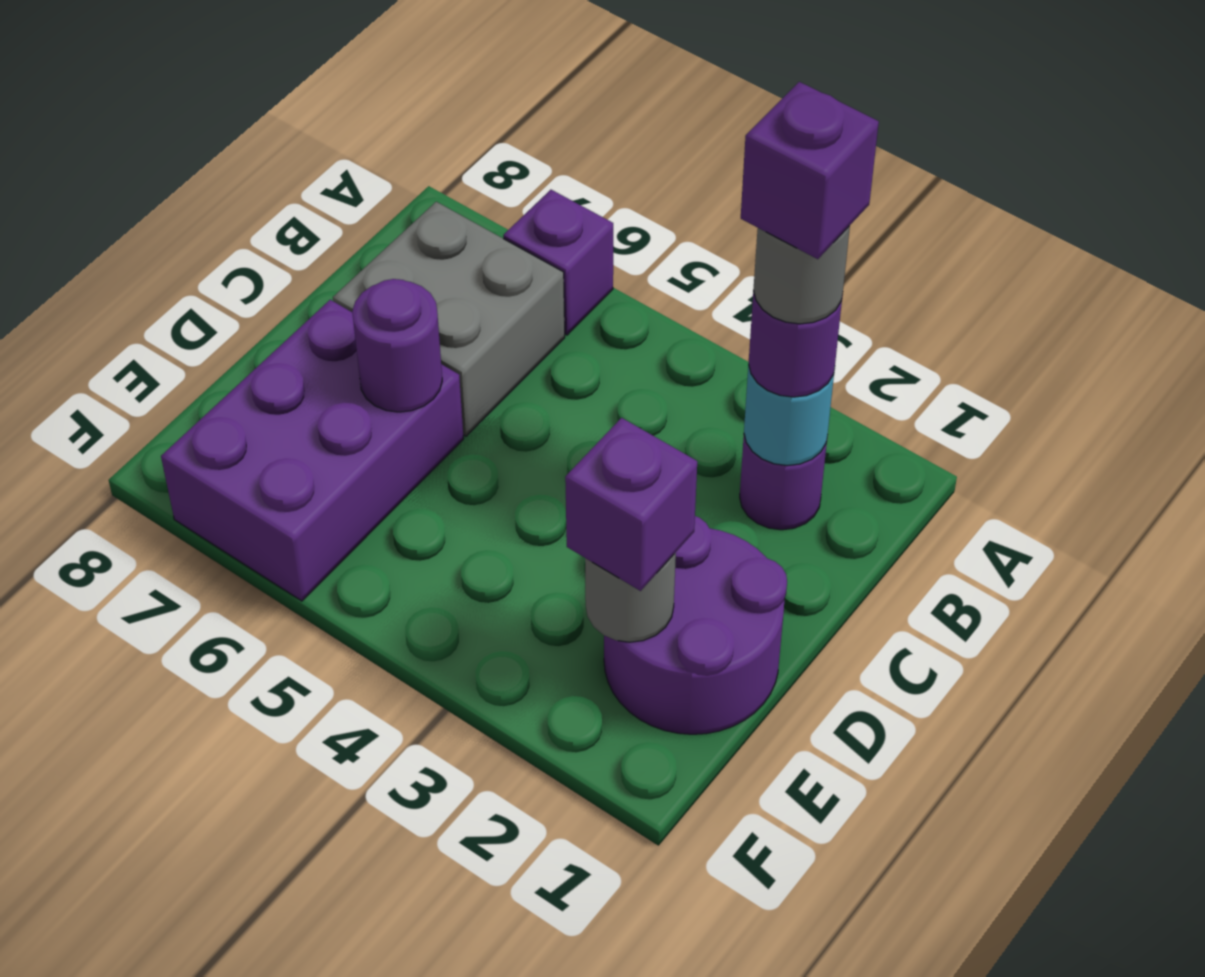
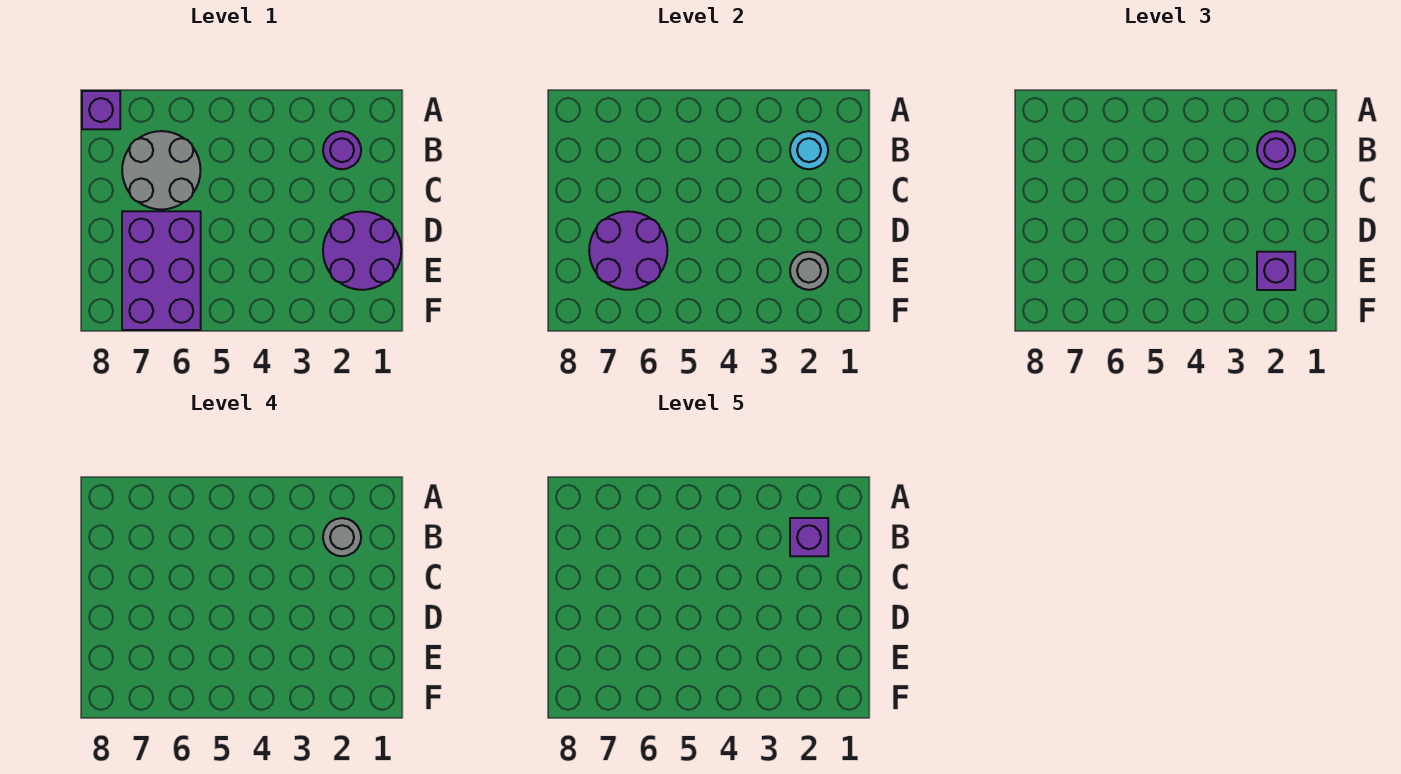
purple 1x1 brick [503,190,613,335] -> purple 1x1 brick moved to [82,91,120,129]
grey 2x2 brick [333,202,565,436] -> grey 2x2 round brick [122,131,201,210]
purple 1x1 round brick [352,279,442,412] -> purple 2x2 round brick [589,211,668,290]

